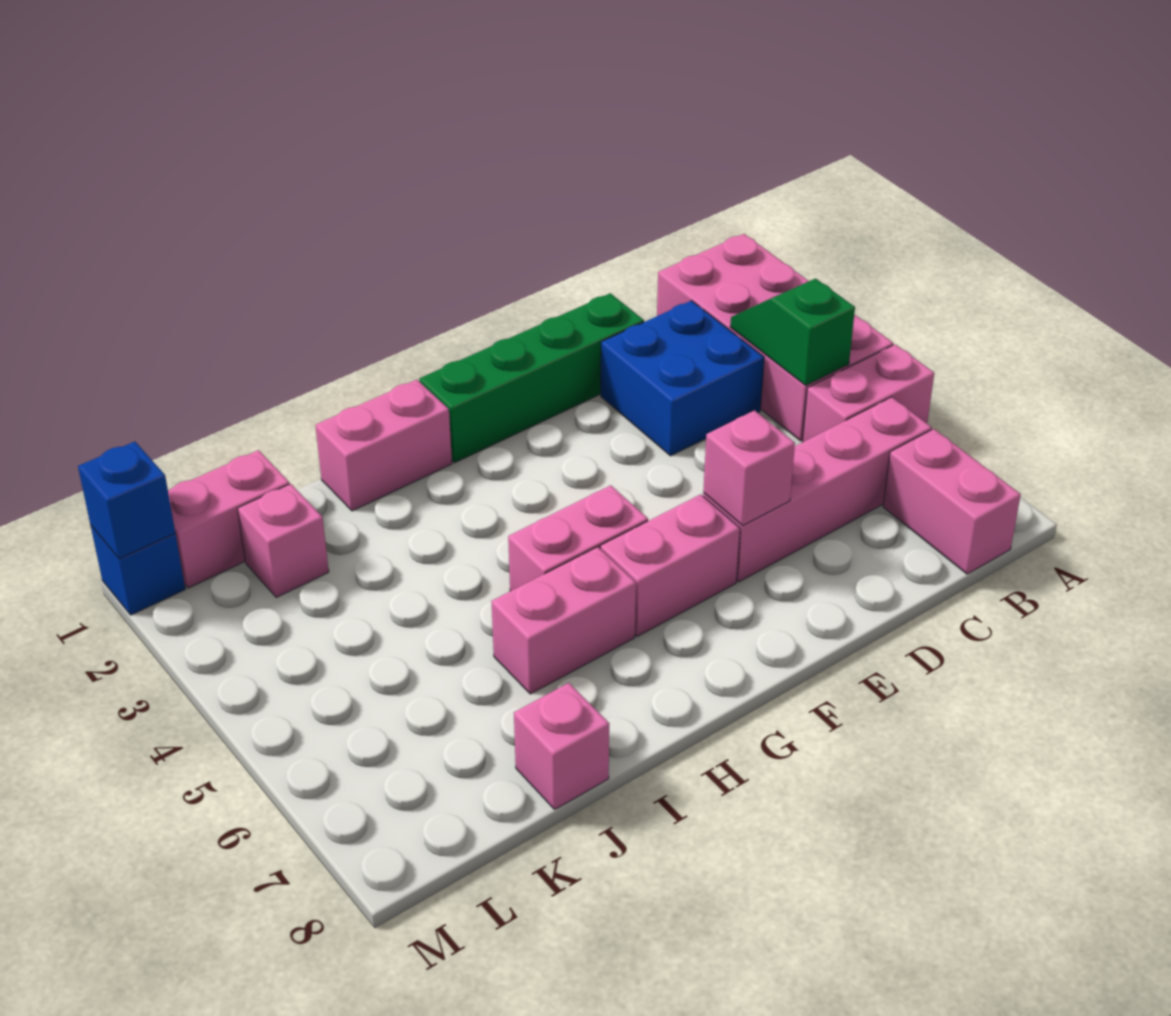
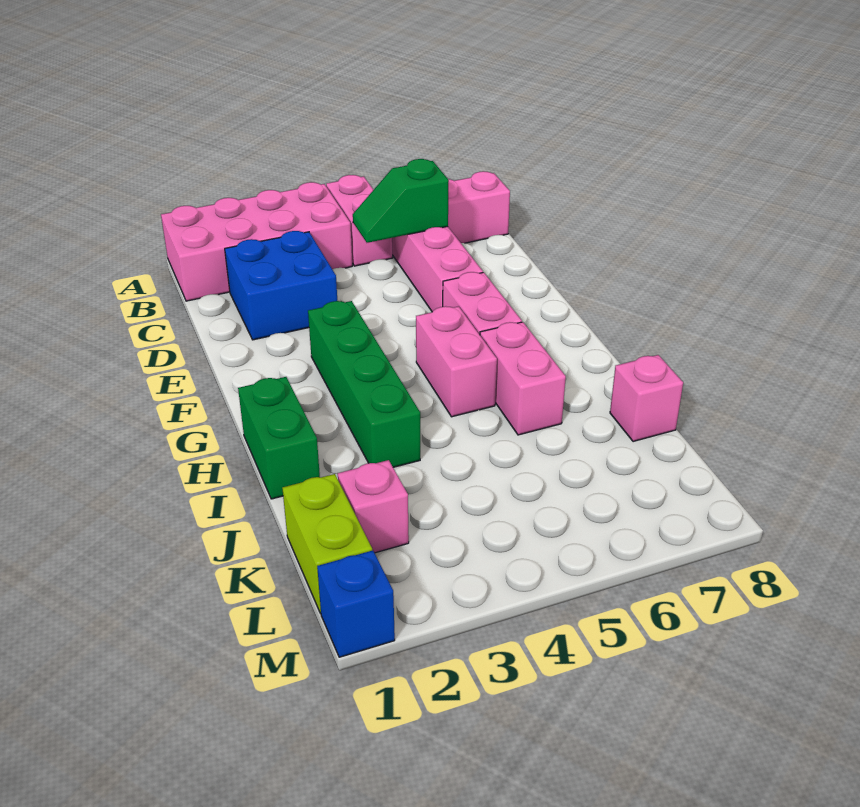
green 1x2 slope [730,278,855,385] -> green 1x2 slope moved to [353,159,449,243]
green 1x4 brick [419,293,644,463] -> green 1x4 brick moved to [308,301,420,467]
pink 1x1 brick [703,411,795,526] -> none
pink 1x2 brick [315,380,452,511] -> green 1x2 brick [238,377,320,499]
pink 1x2 brick [168,450,289,588] -> lime 1x2 brick [282,474,372,613]
blue 1x1 brick [78,442,175,559] -> none

